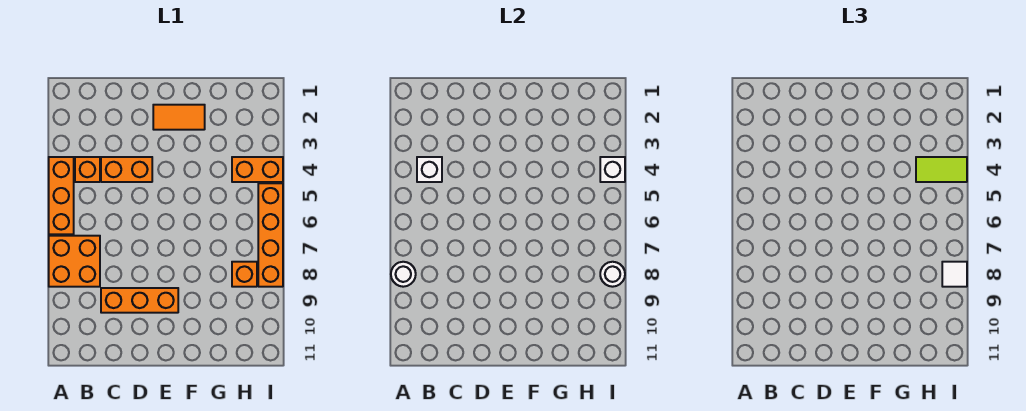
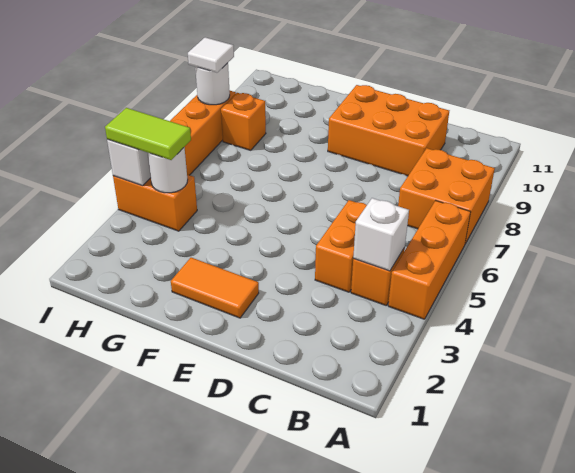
white 1x1 round brick [391,262,416,287] -> white 1x1 round brick moved to [148,147,188,193]
orange 1x2 brick [101,157,152,182] -> orange 1x2 brick turned to [315,200,367,292]
orange 1x3 brick [101,288,178,313] -> orange 2x3 brick [328,85,449,176]

